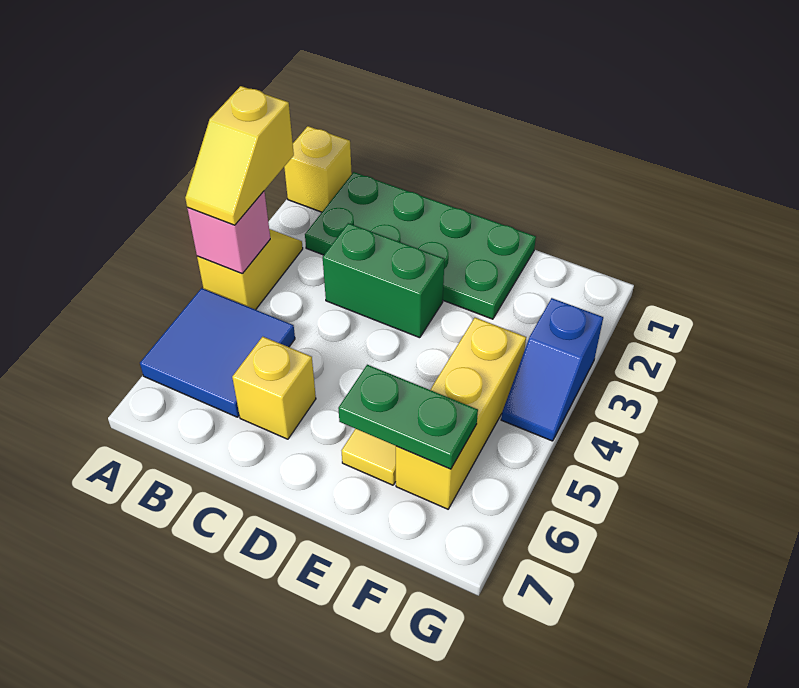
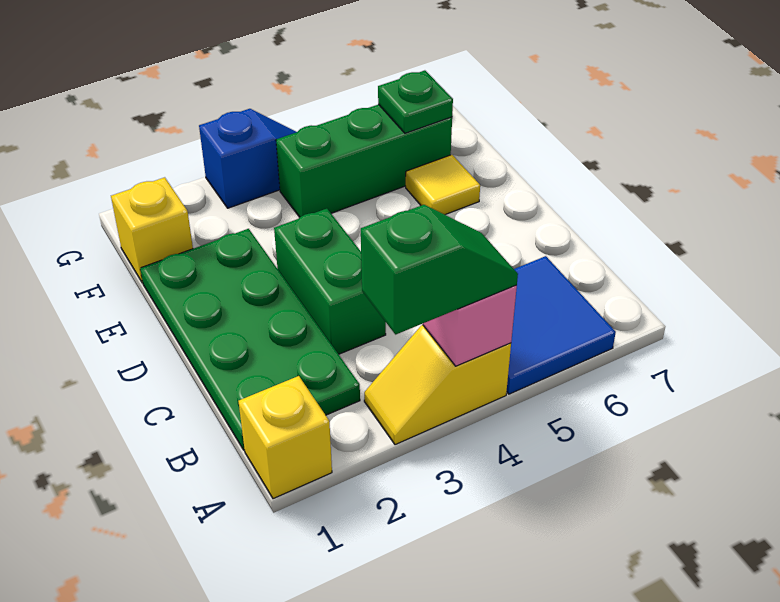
yellow 1x2 slope [185,86,294,225] -> green 1x2 slope [361,205,518,335]
yellow 1x1 brick [232,337,316,439] -> yellow 1x1 brick moved to [111,177,193,283]
green 1x2 plate [338,365,478,469] -> green 1x1 plate [378,70,453,133]
yellow 1x3 brick [396,318,526,509] -> green 1x3 brick [276,104,452,217]

